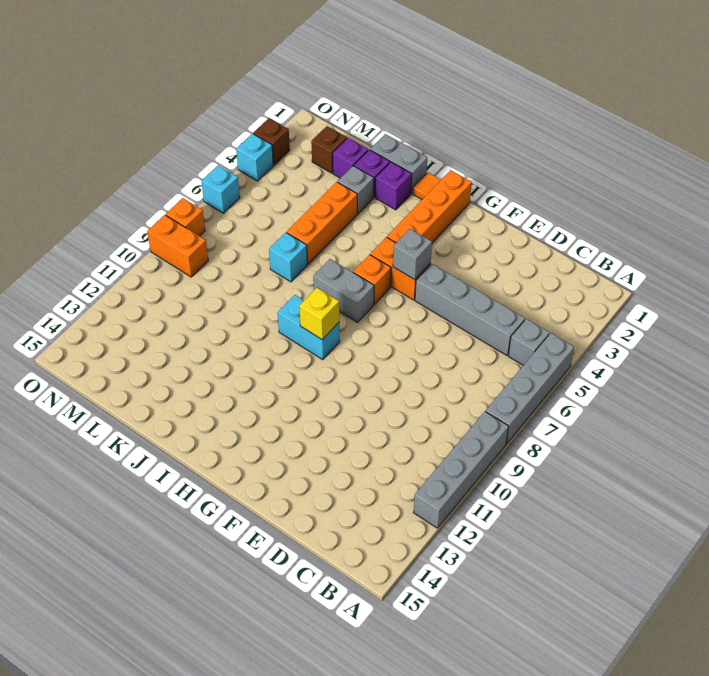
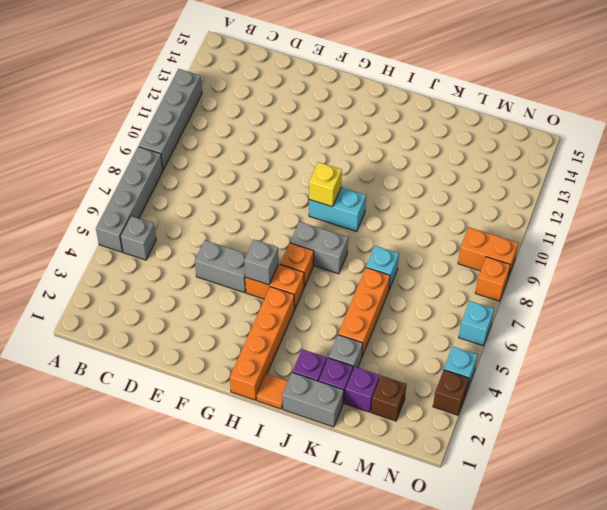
grey 1x4 brick [415,264,525,355] -> grey 1x2 brick [195,240,247,293]

